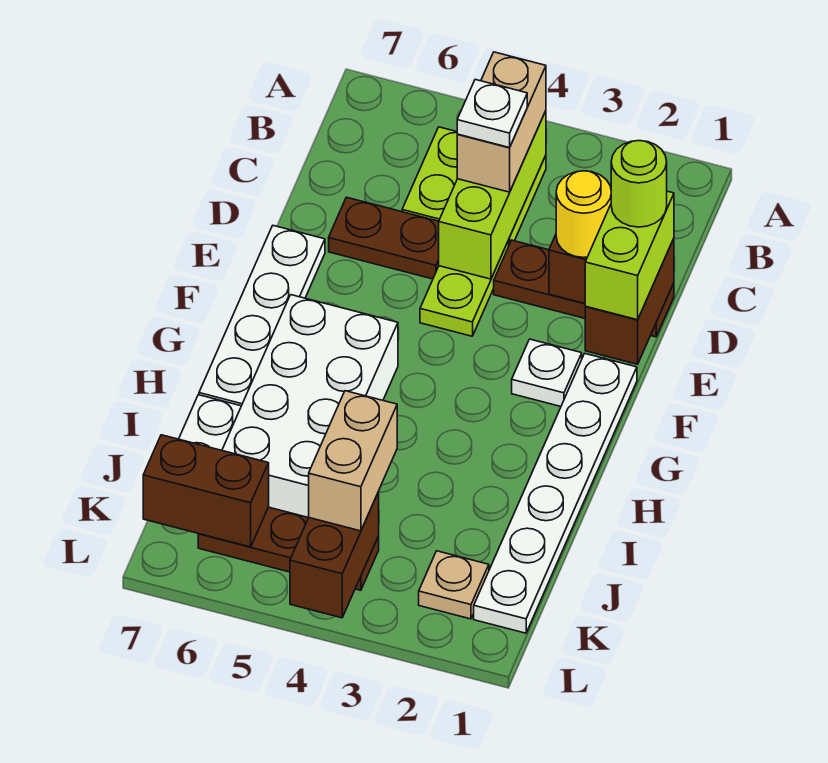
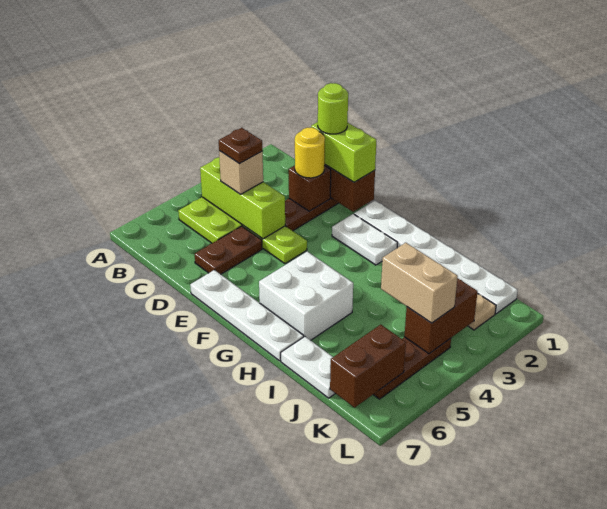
tan 1x2 brick [457,52,546,192] -> tan 1x1 brick [219,151,263,194]
white 1x1 plate [457,79,527,148] -> brown 1x1 plate [219,128,263,164]
white 1x1 plate [512,339,582,406] -> white 1x2 plate [332,214,398,265]
white 2x4 brick [222,295,398,518] -> white 2x2 brick [259,252,353,340]
brown 1x2 brick [290,492,379,618] -> brown 1x2 brick turned to [404,278,478,354]

